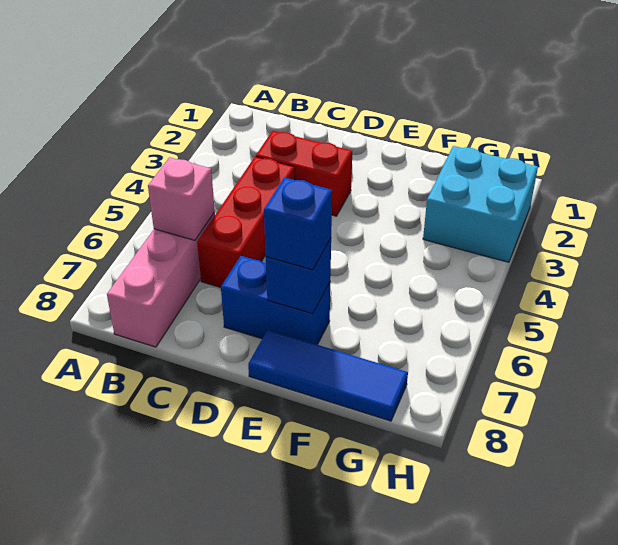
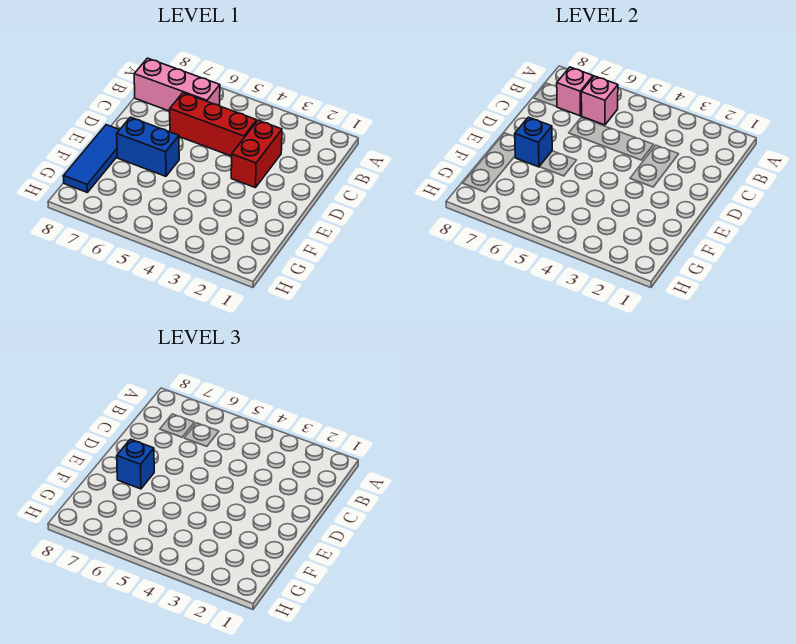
none -> pink 1x1 brick [557,67,593,116]
blue 1x2 brick [221,256,330,345] -> blue 1x2 brick turned to [117,117,179,176]
cyan 2x2 brick [423,146,538,262] -> none

